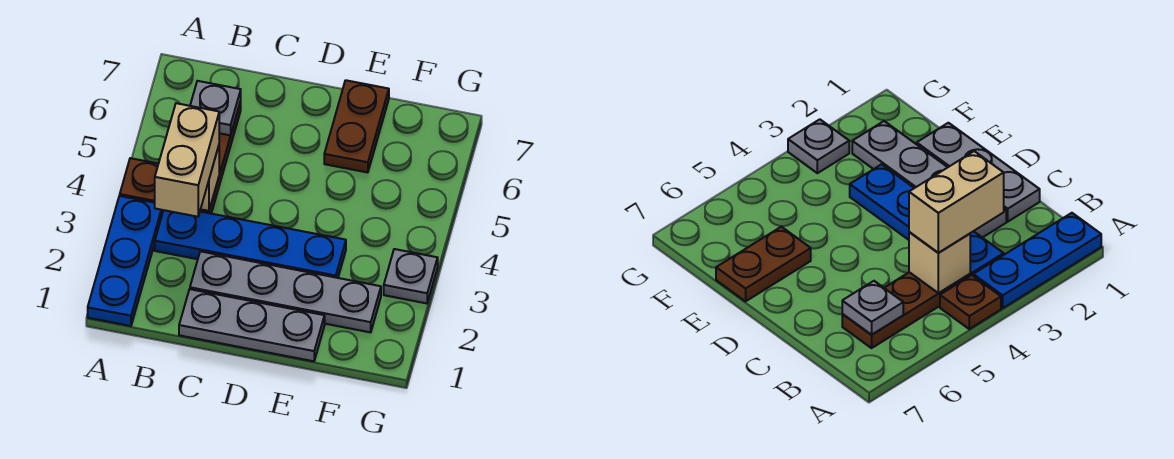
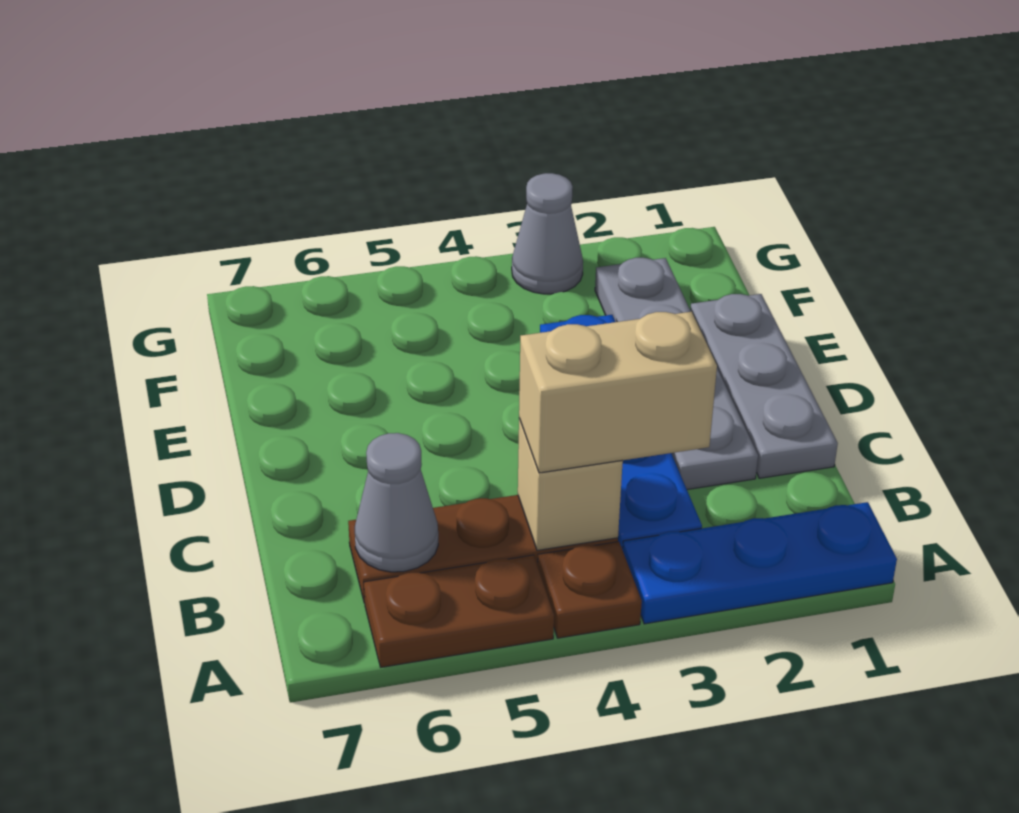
grey 1x1 plate [190,81,241,135] -> grey 1x1 cone [355,433,438,572]
brown 1x2 plate [324,80,389,173] -> brown 1x2 plate moved to [364,555,554,667]
grey 1x1 plate [384,249,438,303] -> grey 1x1 cone [512,173,583,294]

